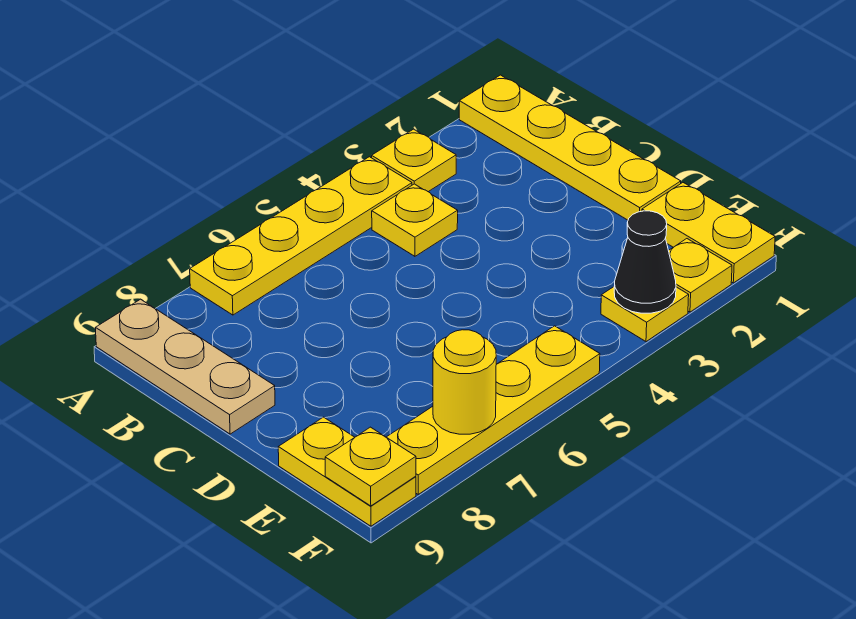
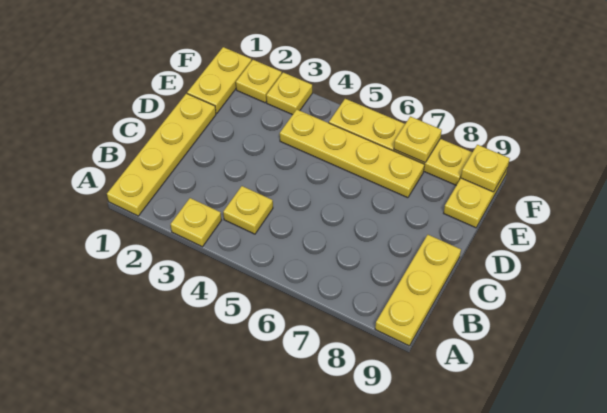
yellow 1x4 plate [190,157,412,315] -> yellow 1x4 plate moved to [280,110,424,198]
tan 1x3 plate [96,299,275,434] -> yellow 1x3 plate [375,235,461,346]
black 1x1 cone [614,211,676,313] -> none
yellow 1x1 round brick [433,330,496,434] -> yellow 1x1 plate [394,116,442,163]

